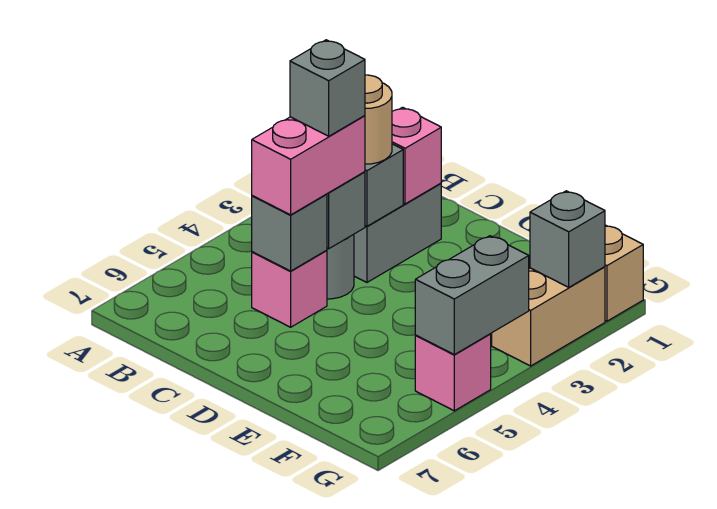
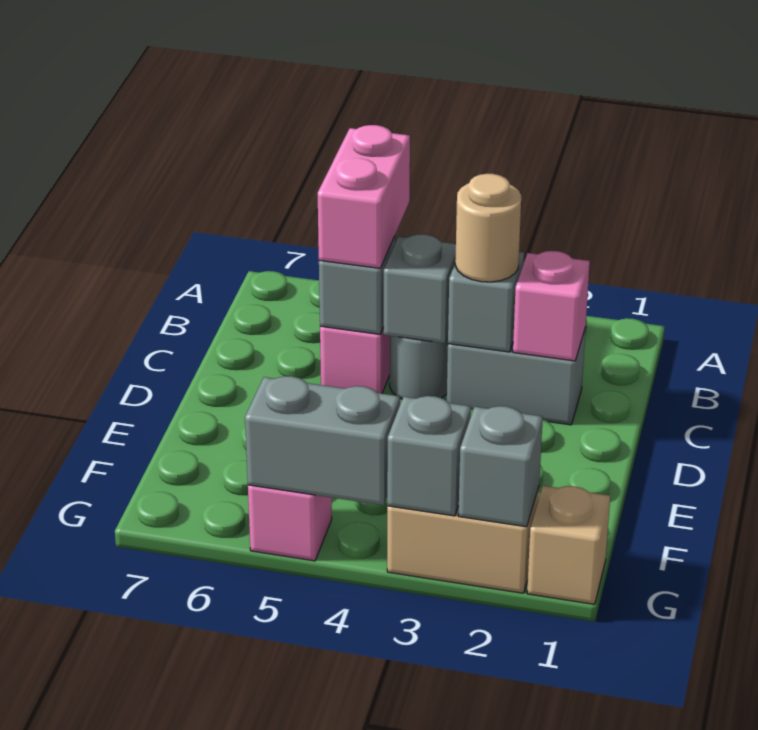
pink 1x2 brick [252,116,365,215] -> pink 1x2 brick turned to [318,125,410,268]
grey 1x1 brick [290,40,365,136] -> grey 1x1 brick moved to [387,396,471,516]

